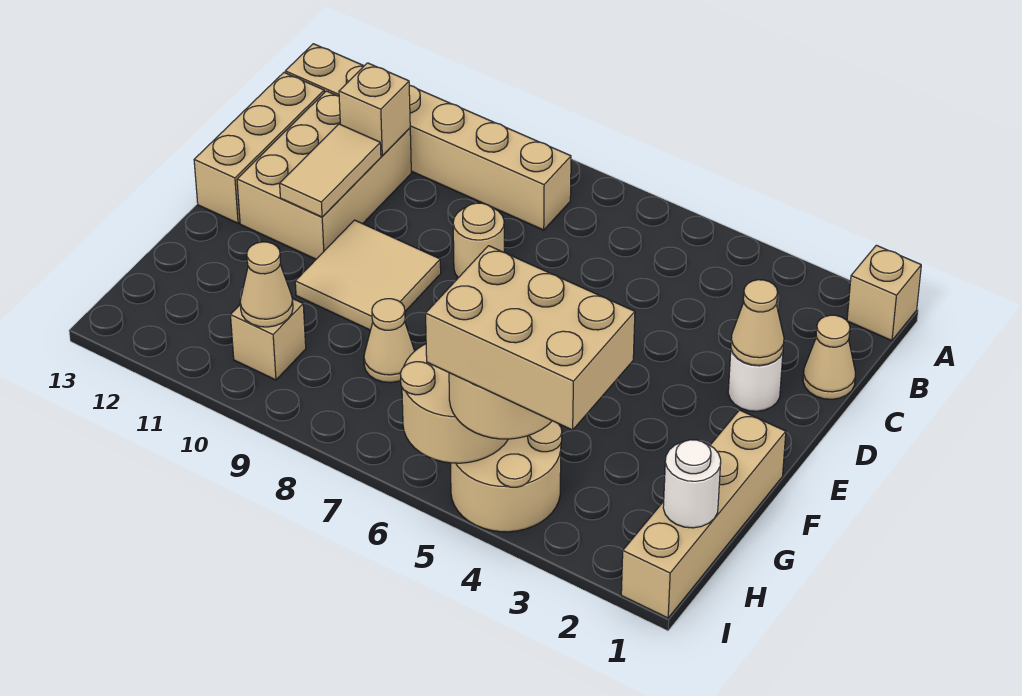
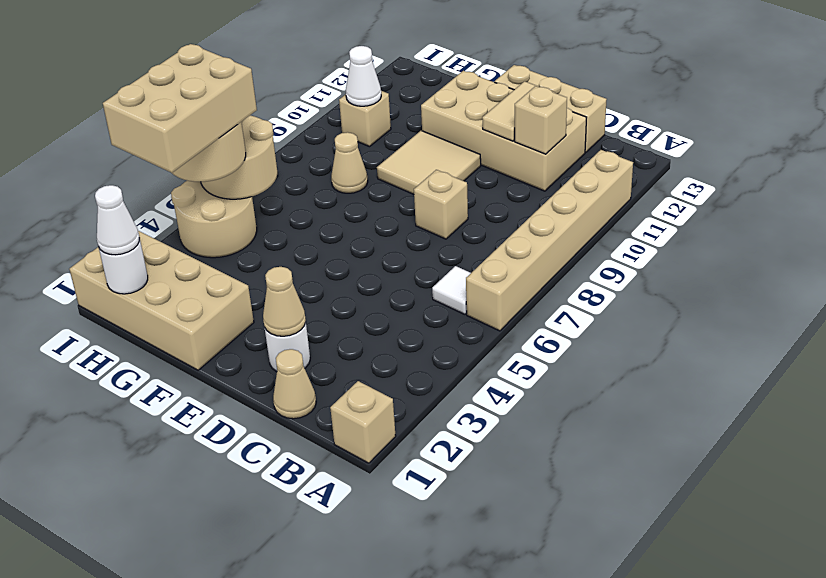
none -> white 1x1 tile [432,266,471,314]
tan 1x6 brick [285,44,571,230] -> tan 1x6 brick moved to [466,150,633,331]
tan 2x3 brick [237,91,411,259] -> tan 2x4 brick [421,71,587,191]
tan 1x1 round brick [453,203,504,278] -> tan 1x1 brick [414,170,468,239]
tan 1x2 tile [280,124,381,217] -> tan 1x2 tile turned to [482,81,554,141]
tan 1x4 brick [621,410,786,618] -> tan 2x4 brick [69,231,254,370]
none -> white 1x1 cone [95,185,139,255]
tan 1x1 cone [240,242,293,327] -> white 1x1 cone [346,46,381,106]

